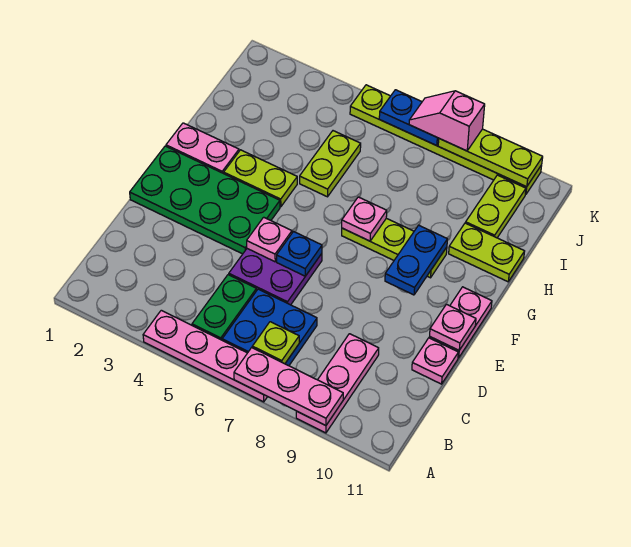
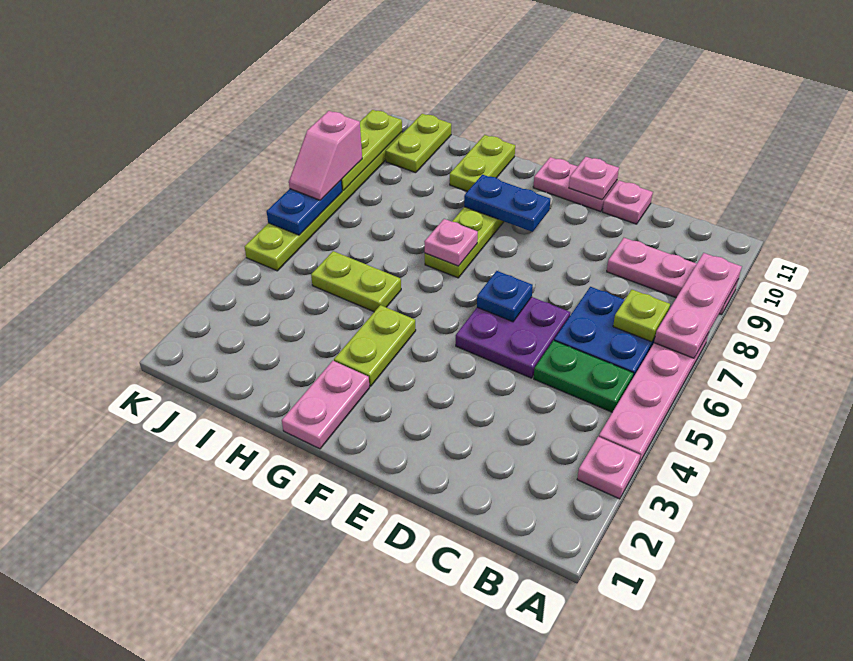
green 2x4 plate [130,146,280,254] -> none
pink 1x1 plate [247,217,292,262] -> pink 1x1 plate moved to [577,436,640,499]
lime 1x2 plate [466,175,526,238] -> lime 1x2 plate turned to [386,114,451,173]

